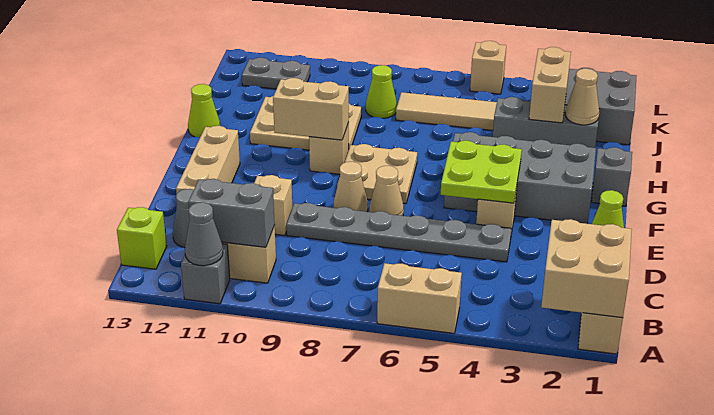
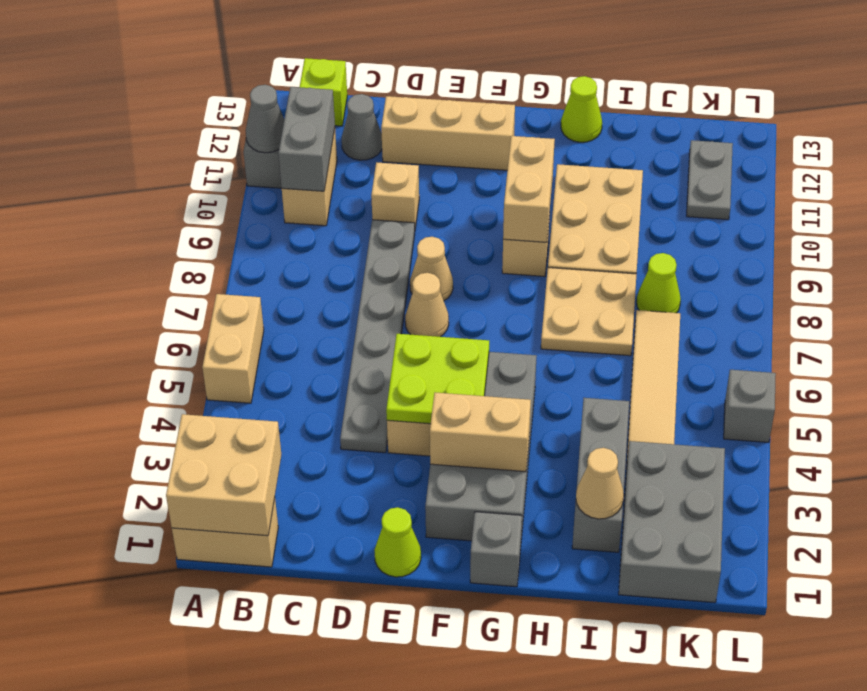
tan 2x2 plate [337,144,417,204] -> tan 2x2 plate moved to [541,268,636,356]
tan 1x2 brick [529,47,571,123] -> tan 1x2 brick moved to [430,393,531,472]
tan 1x1 brick [470,41,506,94] -> grey 1x1 brick [724,370,776,442]

